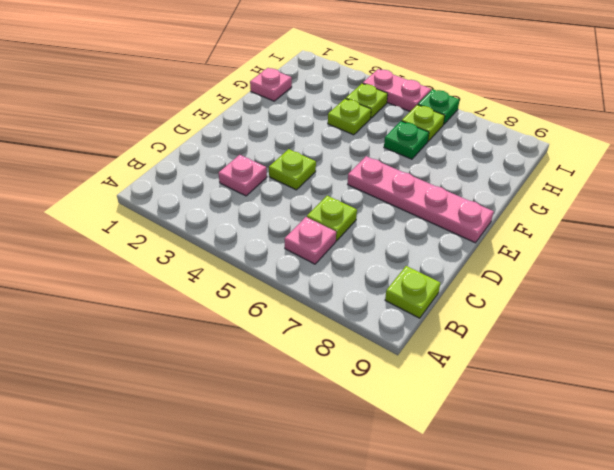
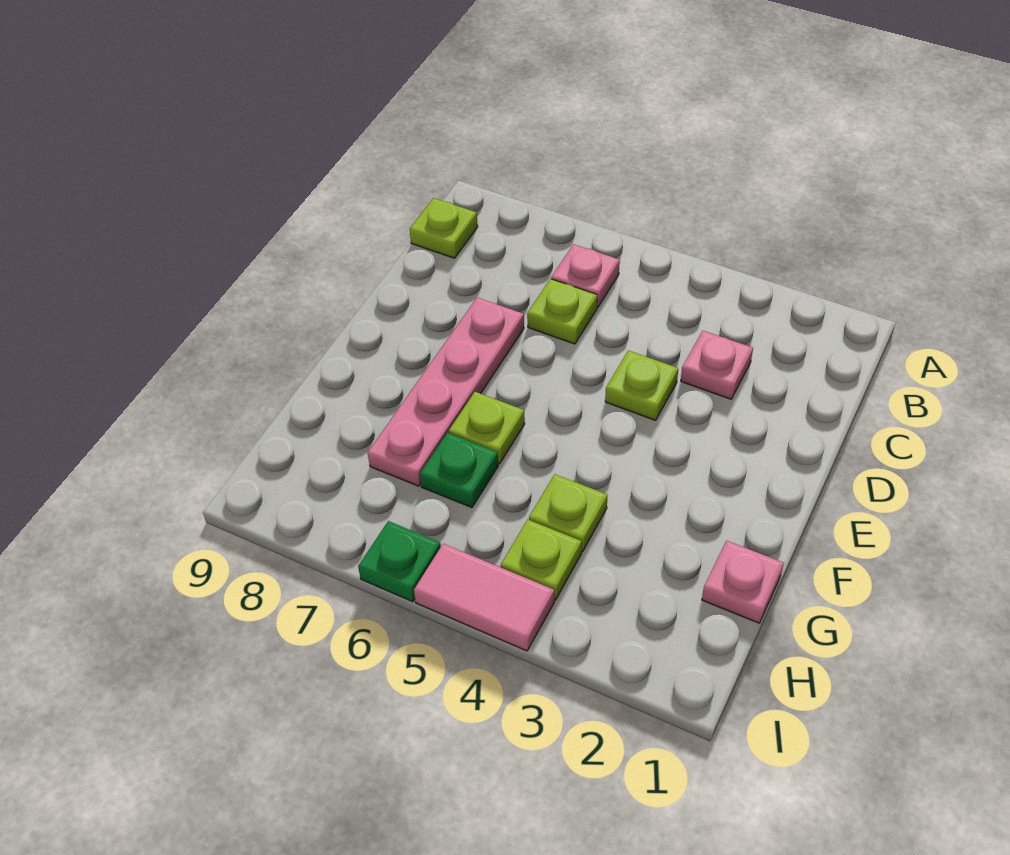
pink 1x4 plate [348,156,494,243] -> pink 1x4 plate turned to [368,298,524,486]
lime 1x1 plate [402,105,445,141] -> lime 1x1 plate moved to [449,392,525,464]
pink 1x2 plate [363,69,431,111] -> pink 1x2 tile [414,544,554,651]

